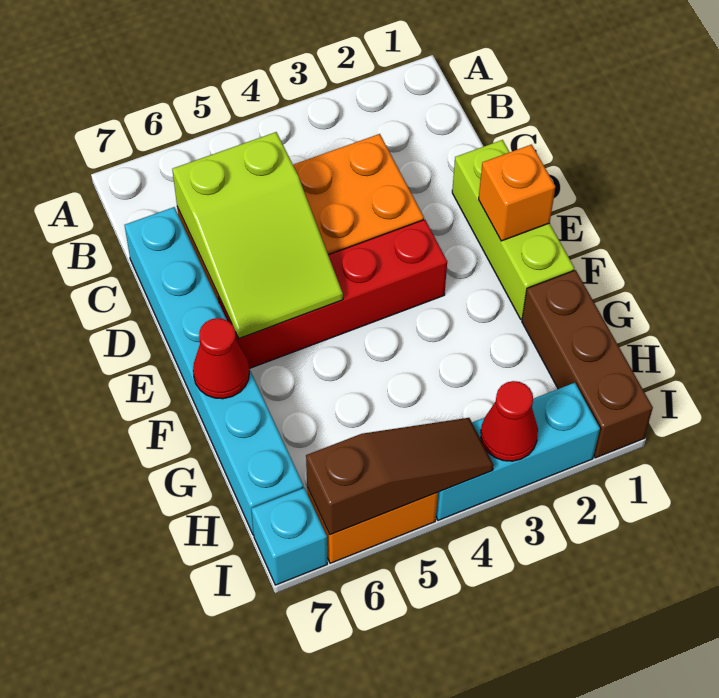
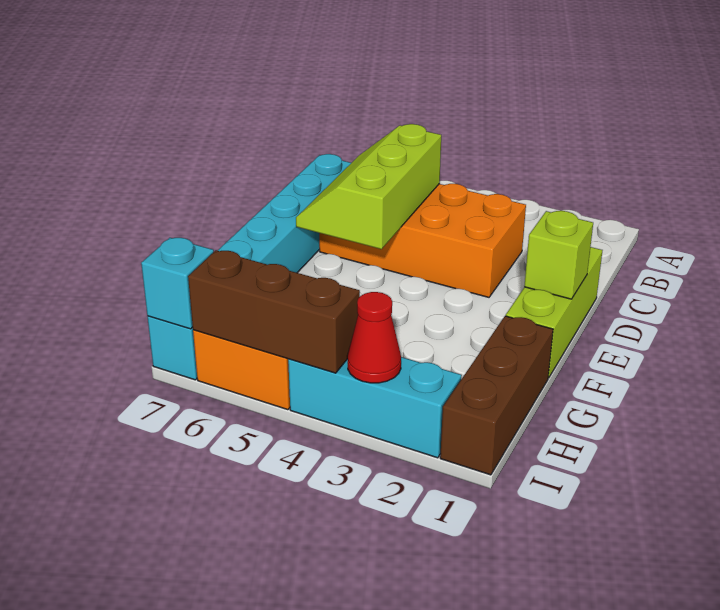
lime 2x3 slope [172,132,343,338] -> lime 2x3 slope turned to [296,124,441,249]
orange 1x1 brick [479,145,555,241] -> lime 1x1 brick [524,210,593,299]
red 1x4 brick [218,220,447,369] -> none
red 1x1 cone [193,318,249,399] -> none
brown 1x3 slope [306,418,493,535] -> brown 1x3 brick [188,250,360,373]
none -> cyan 1x1 brick [141,238,214,329]

